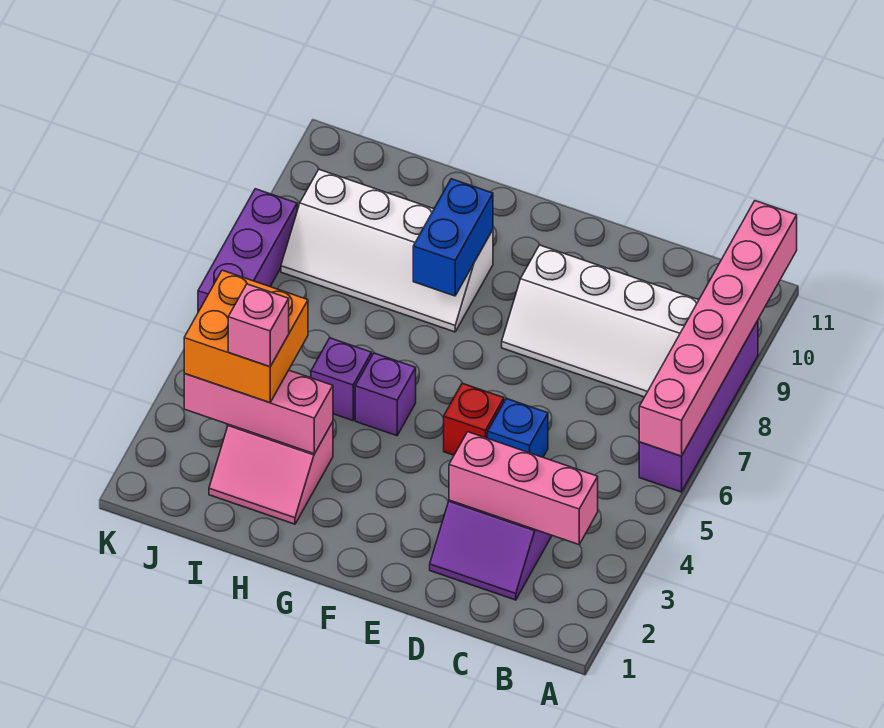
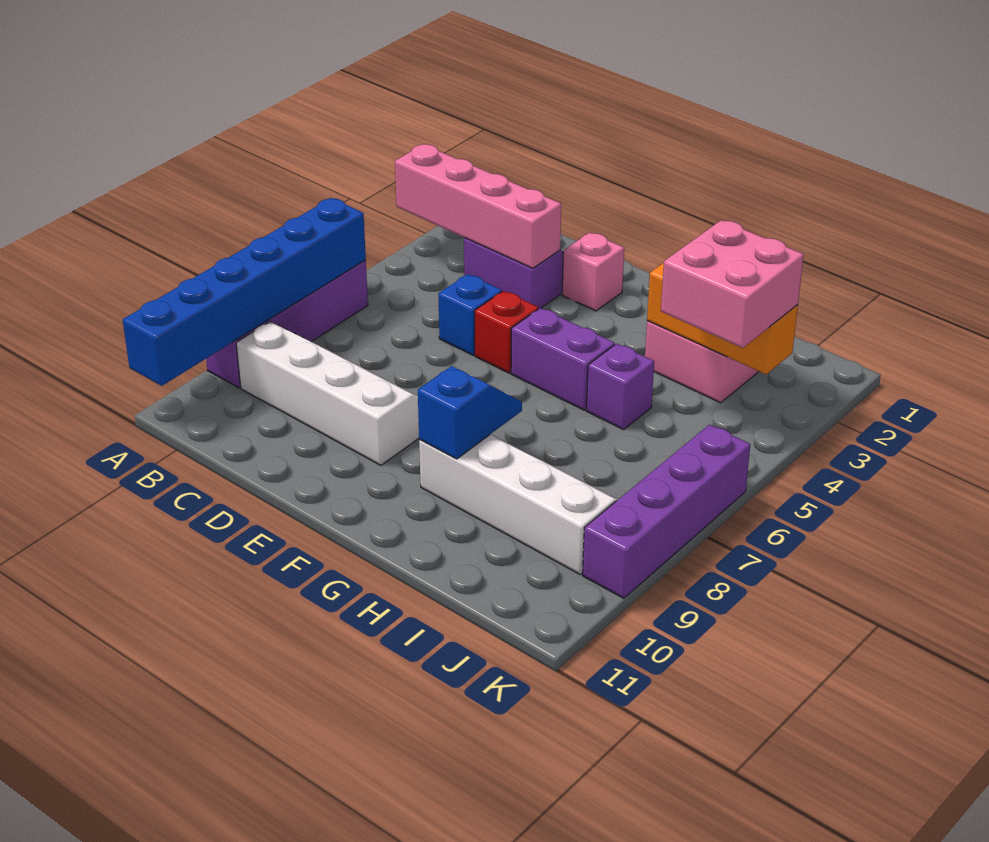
pink 1x6 brick [639,201,797,456] -> blue 1x6 brick [123,198,366,386]
pink 1x3 brick [449,432,598,545] -> pink 1x4 brick [395,144,561,268]
purple 1x1 brick [355,353,416,436] -> purple 1x2 brick [511,308,615,410]
blue 1x2 brick [413,179,493,296] -> blue 1x2 slope [418,366,522,459]
pink 1x3 brick [184,370,333,454] -> orange 1x3 brick [647,263,798,374]
orange 2x2 brick [184,270,308,403] -> pink 2x2 brick [661,220,804,348]
pink 1x1 brick [228,284,289,367] -> pink 1x1 brick moved to [562,233,624,311]
purple 1x3 brick [198,189,297,312] -> purple 1x4 brick [583,425,750,598]

